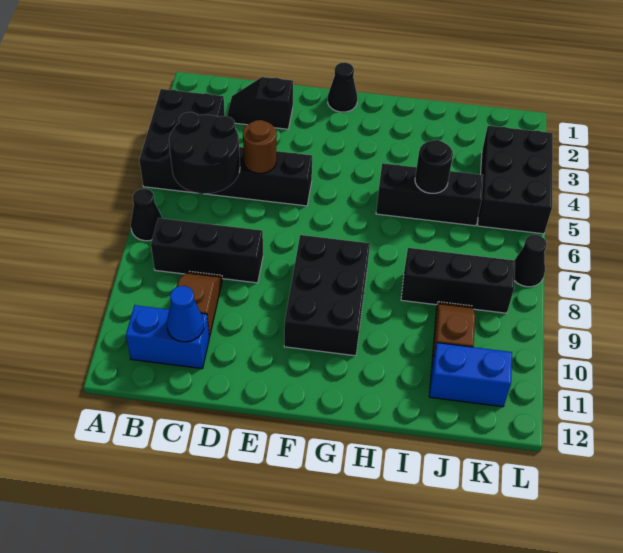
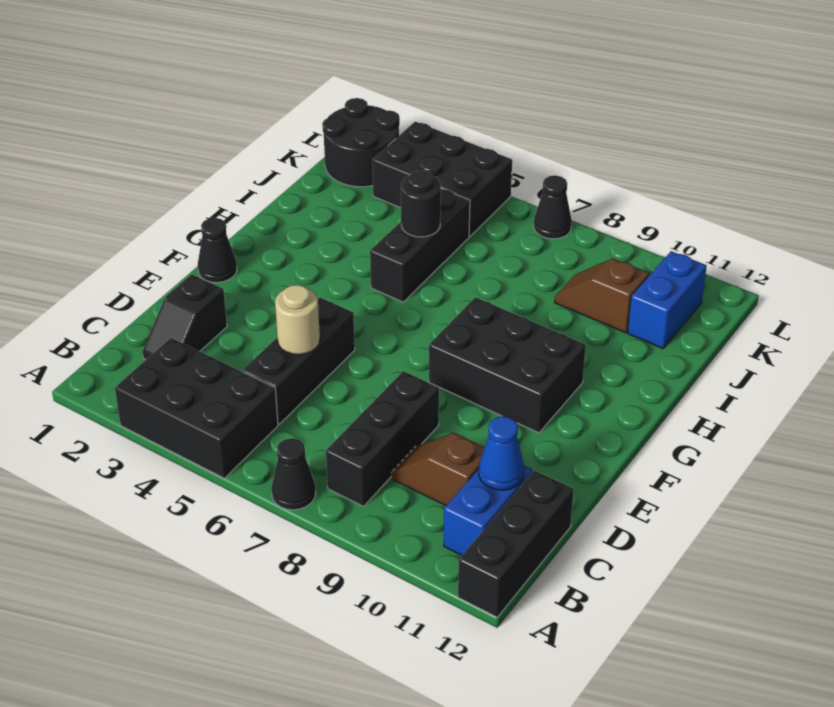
black 2x2 round brick [169,112,240,194] -> black 2x2 round brick moved to [322,98,400,187]
brown 1x1 round brick [243,120,276,173] -> tan 1x1 round brick [275,285,320,355]
black 1x3 brick [401,248,515,313] -> black 1x3 brick moved to [458,471,574,617]

